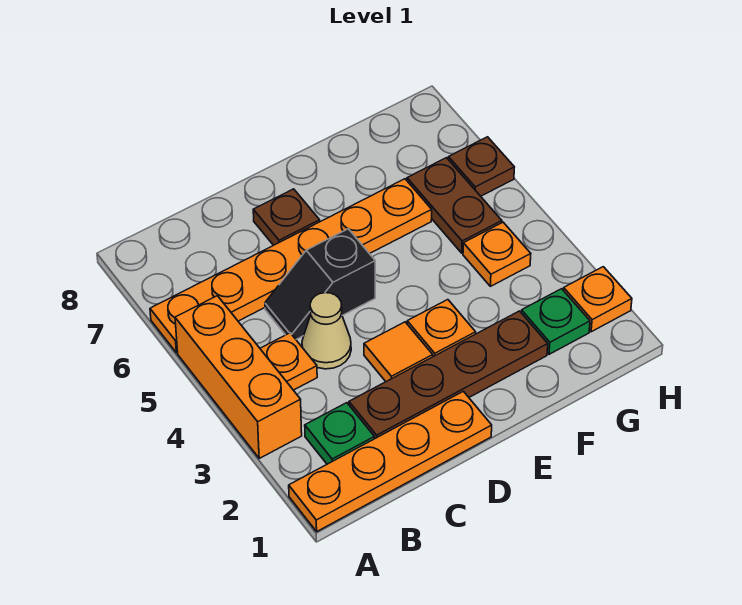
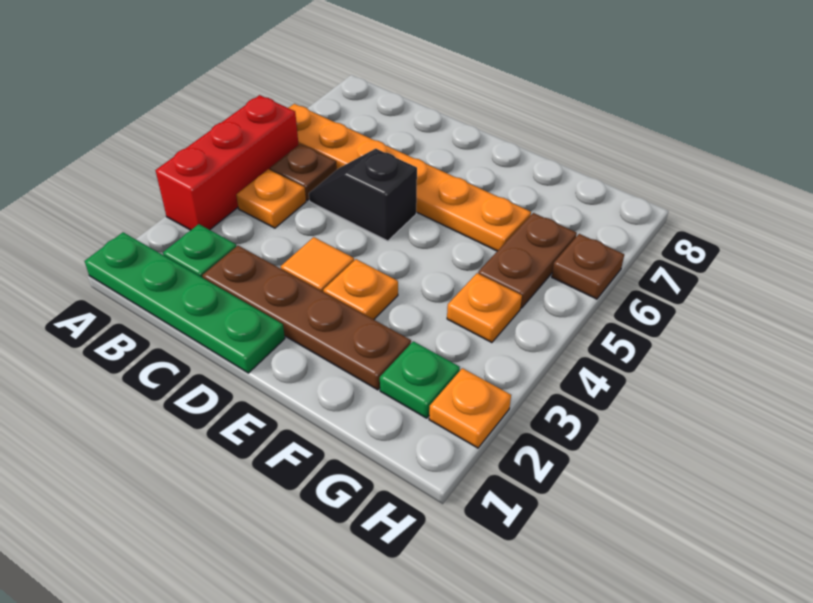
orange 1x4 plate [289,391,492,531] -> green 1x4 plate [85,232,285,373]
orange 1x3 brick [175,296,302,458] -> red 1x3 brick [156,95,299,230]
tan 1x1 cone [302,293,351,369] -> none
brown 1x1 plate [253,189,320,245] -> brown 1x1 plate moved to [270,144,337,200]

